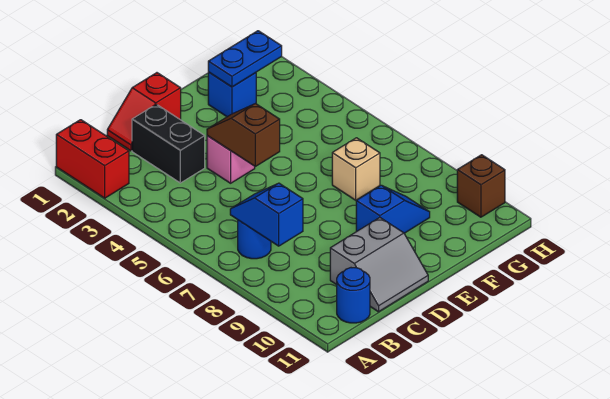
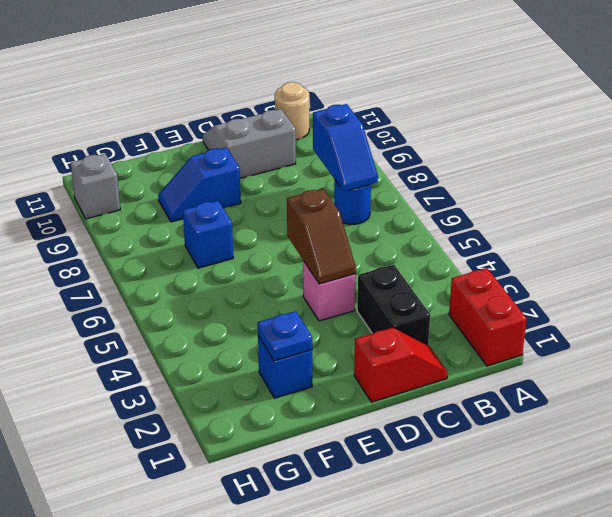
blue 1x1 round brick [337,268,370,323] -> tan 1x1 round brick [275,82,309,140]
blue 1x2 plate [208,31,282,87] -> blue 1x1 plate [258,311,312,361]
tan 1x1 brick [332,138,380,200] -> blue 1x1 brick [183,201,233,268]
brown 1x1 brick [457,155,505,217] -> grey 1x1 brick [71,154,120,219]

